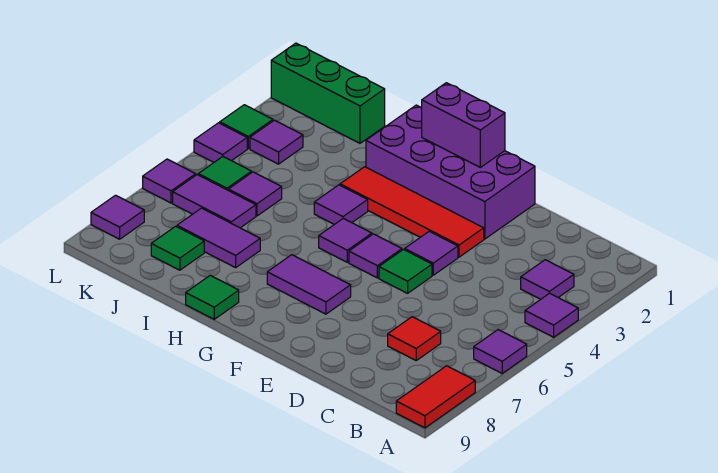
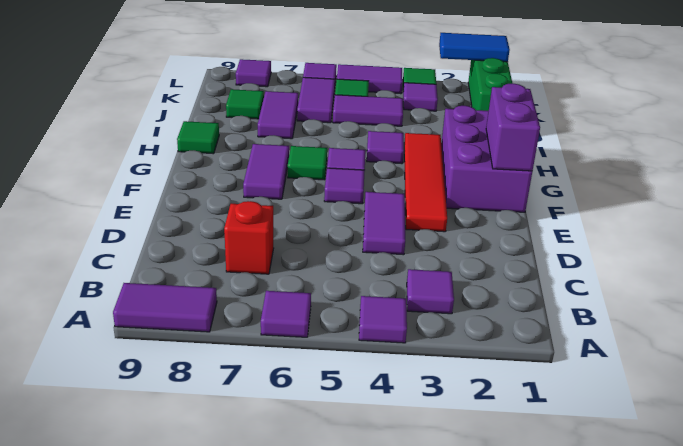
red 1x2 tile [396,366,475,428] -> purple 1x2 tile [113,283,217,332]
red 1x1 tile [388,317,441,360] -> red 1x1 brick [224,201,274,274]
purple 2x4 brick [366,105,535,239] -> purple 2x3 brick [441,106,532,212]
purple 1x1 tile [405,231,458,275] -> purple 1x2 tile [363,192,405,255]
green 1x1 tile [379,250,432,293] -> green 1x1 tile moved to [288,146,327,180]
purple 1x1 tile [228,172,282,216] -> purple 1x2 tile [333,95,403,126]
none -> blue 1x2 tile [439,33,510,62]
purple 1x1 tile [194,123,247,162] -> purple 1x2 tile [337,64,403,94]

